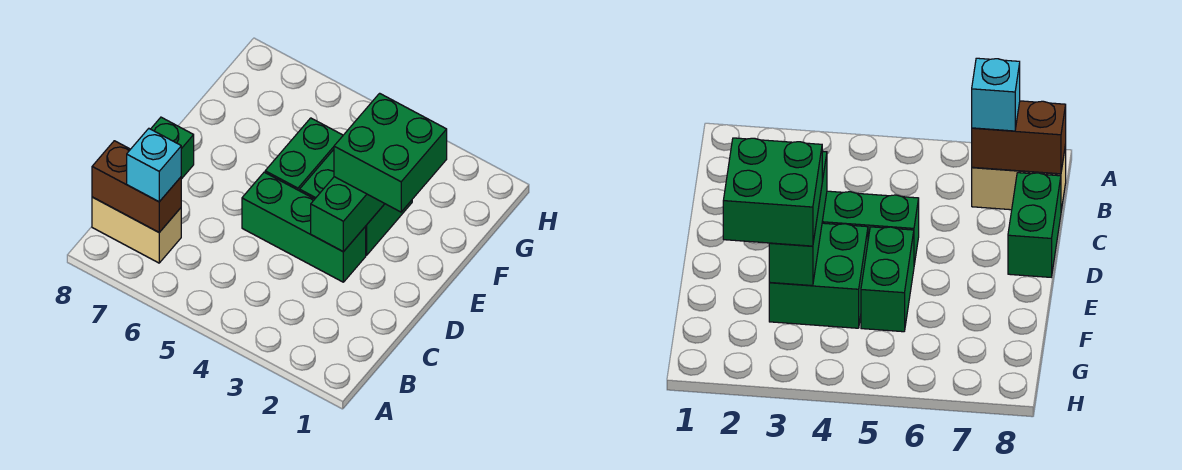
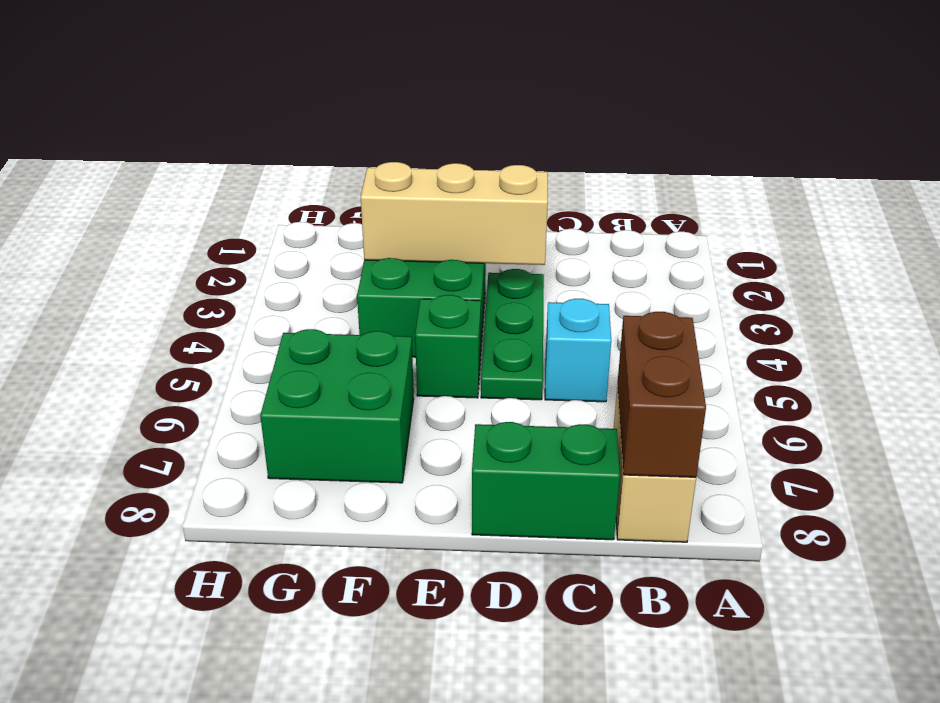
cyan 1x1 brick [127,129,181,202] -> cyan 1x1 brick moved to [545,299,611,402]
green 1x3 brick [242,172,366,282] -> green 1x3 plate [481,269,544,400]
green 1x3 brick [311,177,385,252] -> tan 1x3 brick [361,162,548,265]
green 2x2 brick [334,93,447,212] -> green 2x2 brick moved to [260,329,414,483]
green 1x2 brick [265,118,343,191] -> green 1x1 brick [415,295,481,398]

